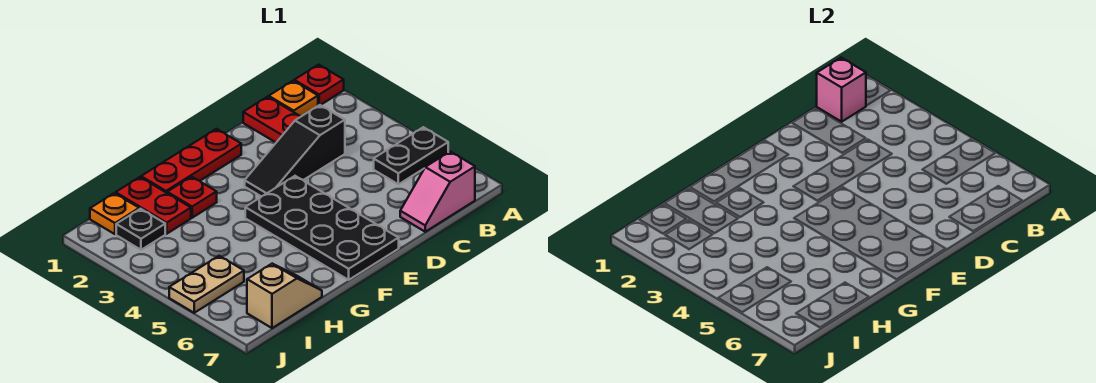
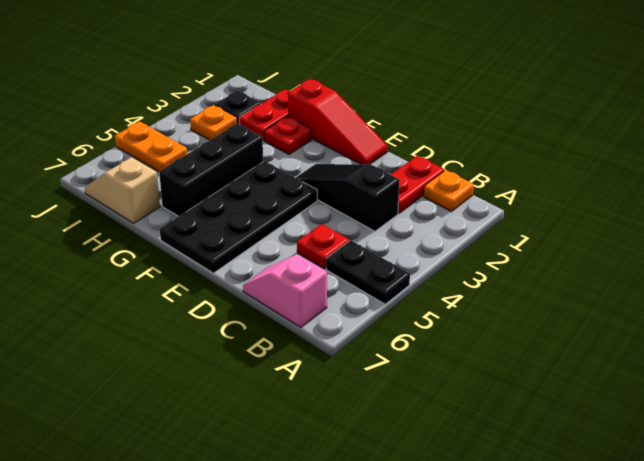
red 1x1 plate [294,65,344,105] -> red 1x1 plate moved to [297,224,349,269]
pink 1x1 brick [817,58,866,122] -> none
red 1x3 plate [141,129,241,193] -> red 1x3 slope [288,79,388,164]
none -> black 1x3 brick [159,123,263,216]
tan 1x2 slope [247,264,322,328] -> tan 1x2 slope turned to [84,157,160,223]
orange 1x1 plate [90,193,139,234] -> orange 1x1 plate moved to [190,105,237,140]
tan 1x2 plate [169,256,244,313] -> orange 1x2 plate [115,121,187,172]

